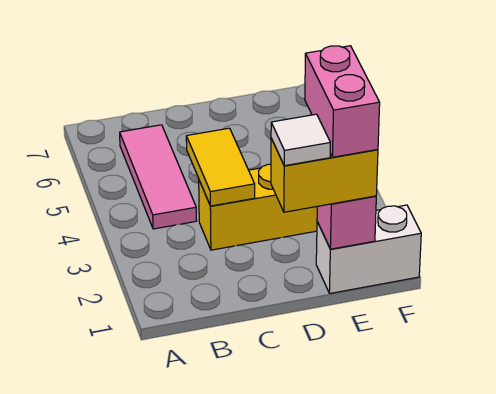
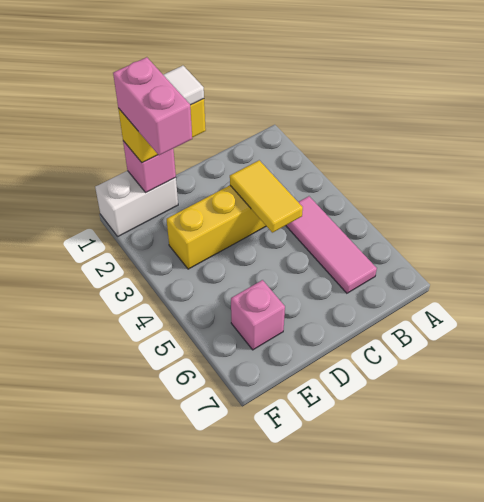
none -> pink 1x1 brick [231,280,285,350]

